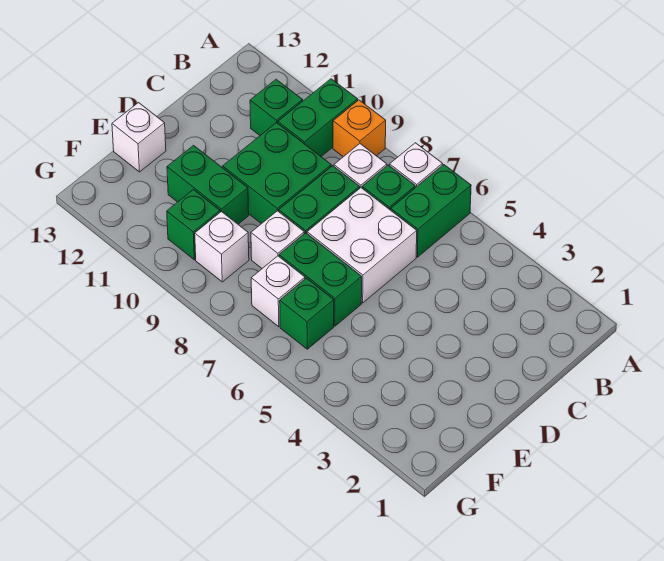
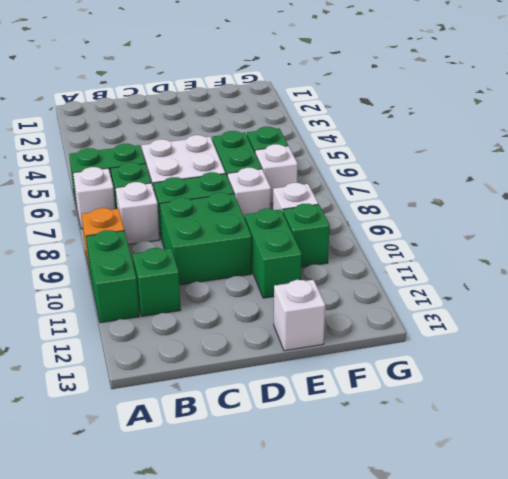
green 1x2 brick [278,79,358,157] -> green 1x2 brick turned to [86,230,139,323]

